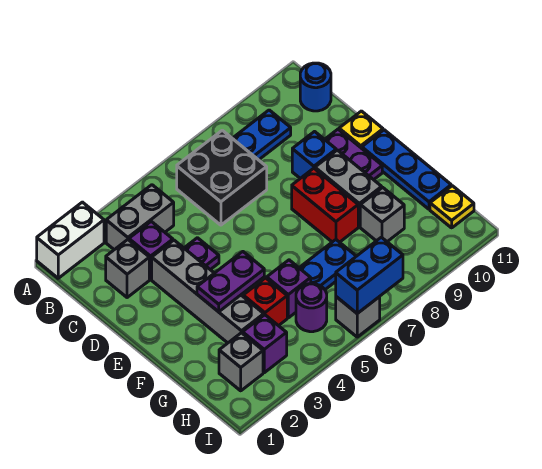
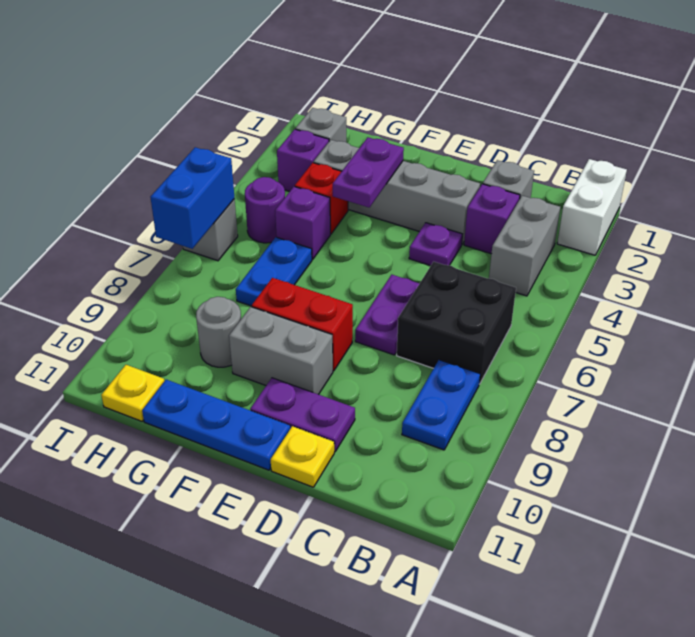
blue 1x1 round brick [300,63,331,111] -> none
none -> purple 1x2 plate [355,275,420,355]
blue 1x1 brick [292,132,336,178] -> none
grey 1x1 brick [360,187,404,242] -> grey 1x1 round brick [196,297,241,367]

